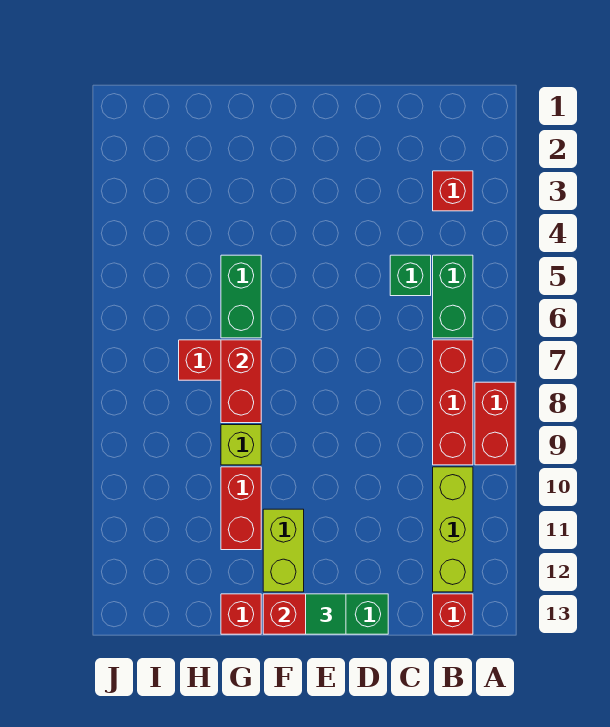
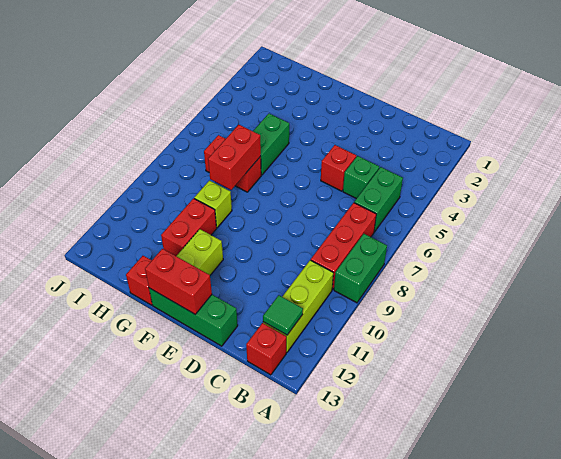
red 1x2 brick [475,382,515,465] -> green 1x2 brick [334,234,387,303]
red 1x1 brick [433,171,473,211] -> red 1x1 brick moved to [321,145,356,191]
green 1x1 tile [306,594,346,634] -> green 1x1 tile moved to [263,295,303,335]

